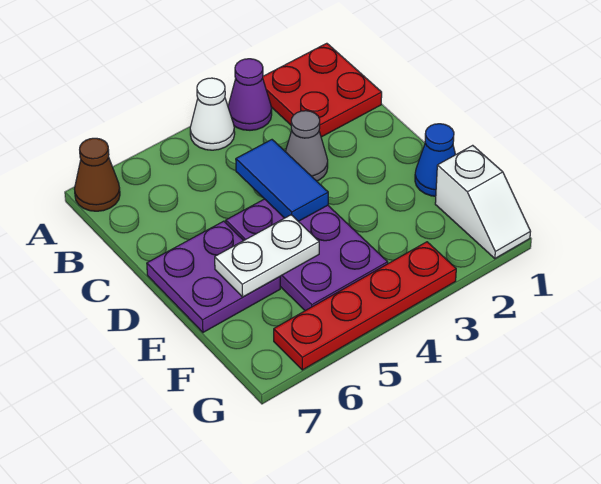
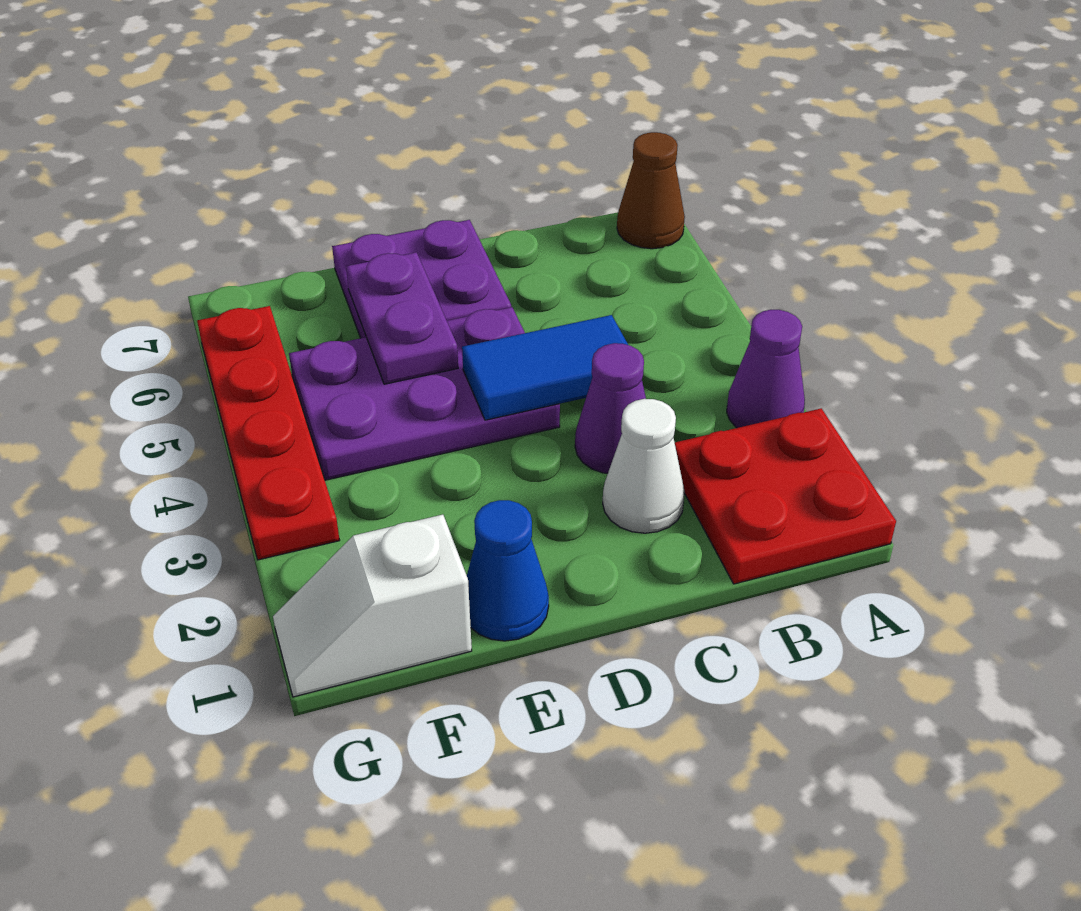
white 1x1 cone [190,78,235,150] -> white 1x1 cone moved to [603,399,685,533]
grey 1x1 cone [285,111,328,181] -> purple 1x1 cone [575,343,646,473]
white 1x2 plate [215,215,319,297] -> purple 1x2 plate [346,252,458,384]

